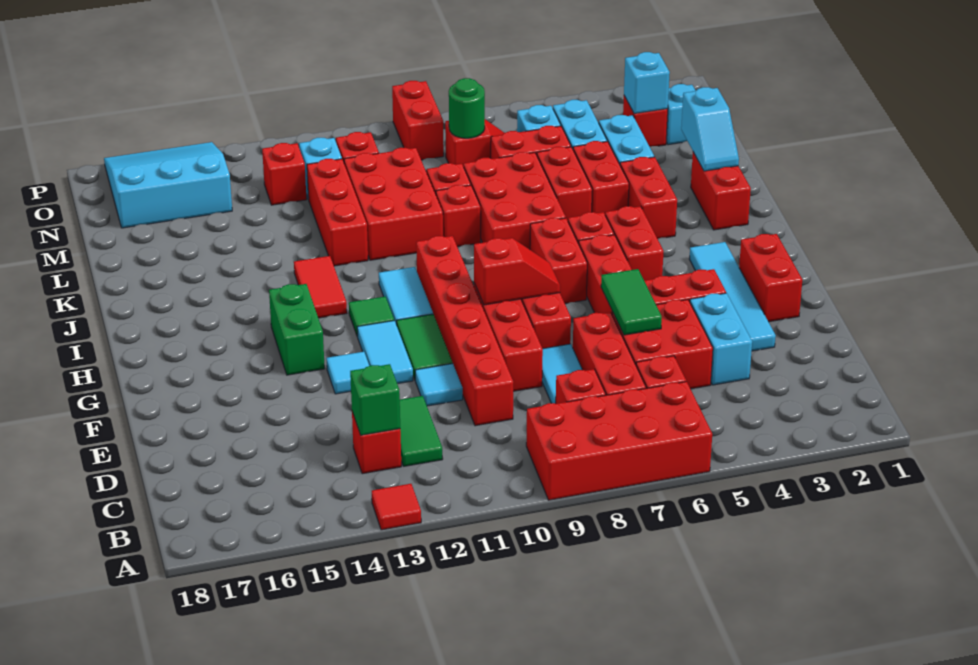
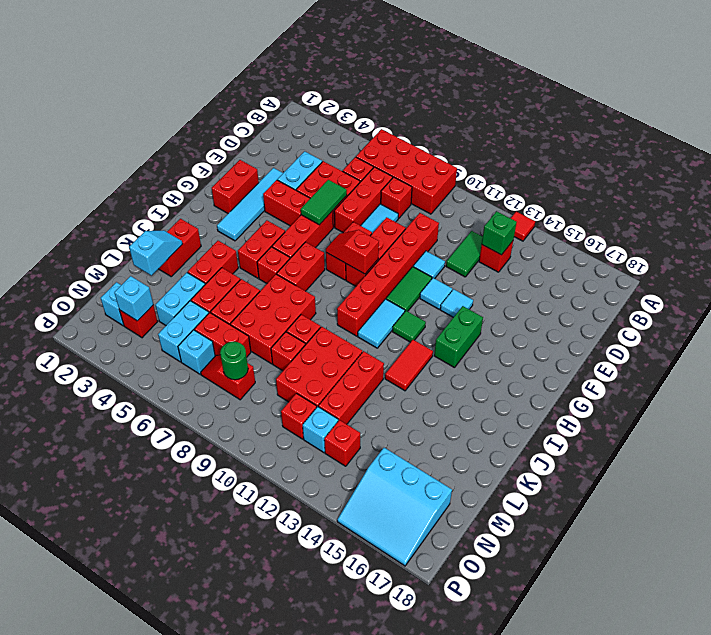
cyan 1x2 tile [357,321,413,384] -> cyan 1x1 tile [420,278,452,309]
red 1x2 brick [392,81,444,160] -> none

